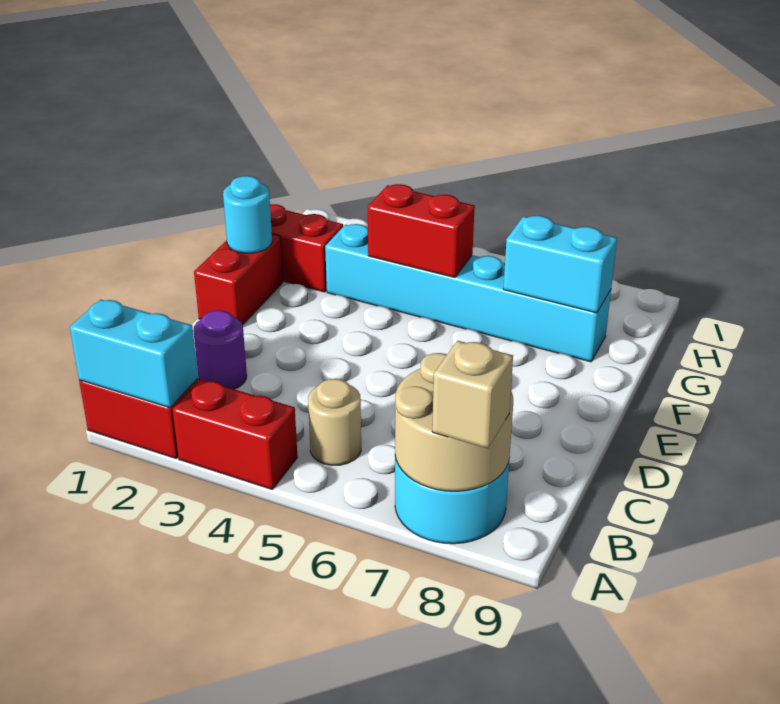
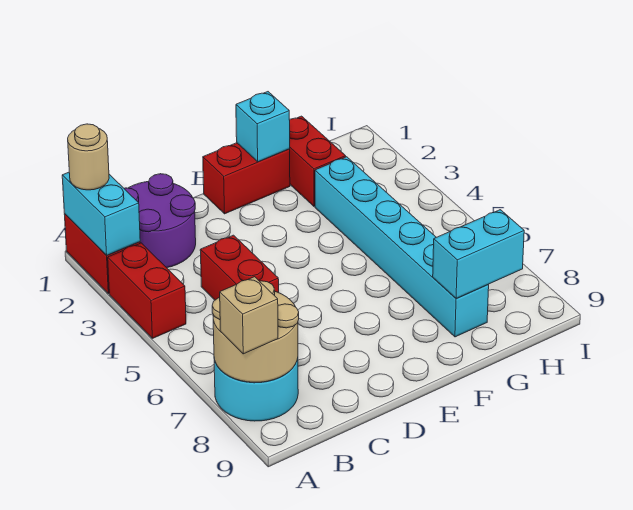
tan 1x1 round brick [308,379,361,465] -> tan 1x1 round brick moved to [68,124,109,190]
purple 1x1 round brick [193,310,247,389] -> purple 2x2 round brick [124,174,196,268]
cyan 1x1 round brick [223,176,272,253] -> cyan 1x1 brick [236,92,290,162]
red 1x2 brick [368,184,475,278] -> red 1x2 brick moved to [200,235,279,300]
cyan 1x2 brick [503,216,617,313] -> cyan 1x2 brick turned to [433,210,524,299]

